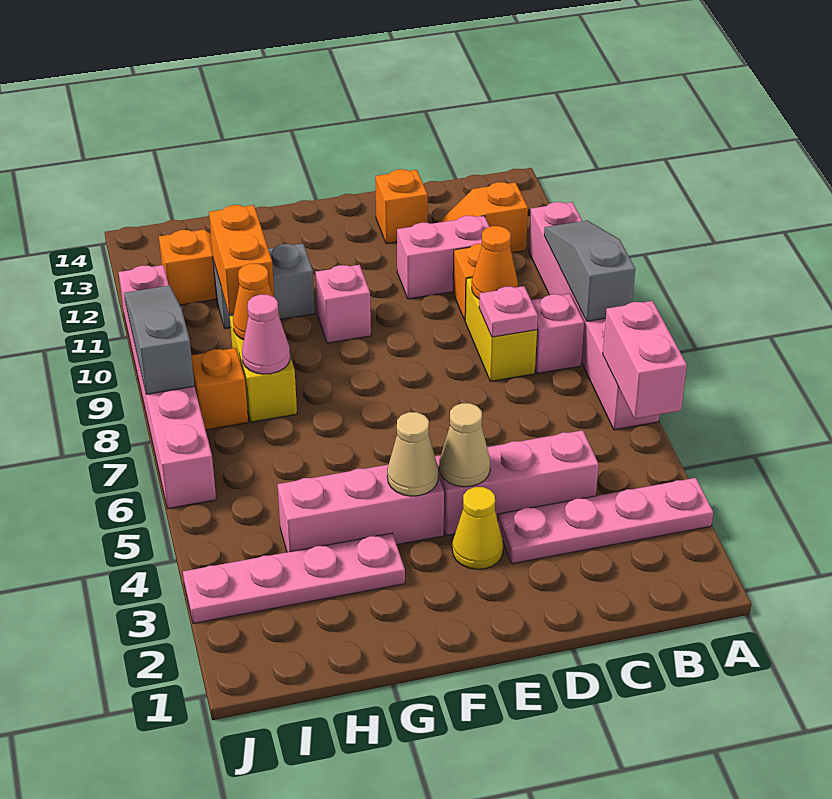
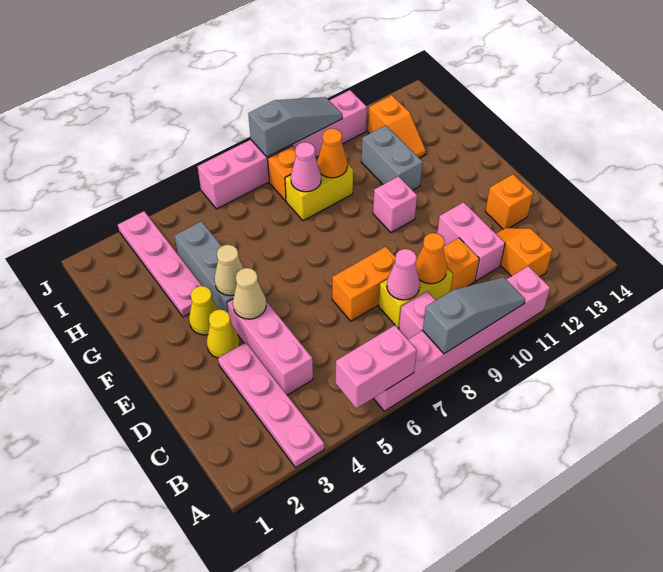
pink 1x1 plate [479,286,538,337] -> pink 1x1 cone [387,249,420,300]
none -> yellow 1x1 cone [189,286,219,335]
pink 1x3 brick [277,464,444,552] -> grey 1x3 brick [174,221,234,312]
orange 1x2 brick [209,205,274,314] -> orange 1x2 brick moved to [332,247,395,321]

